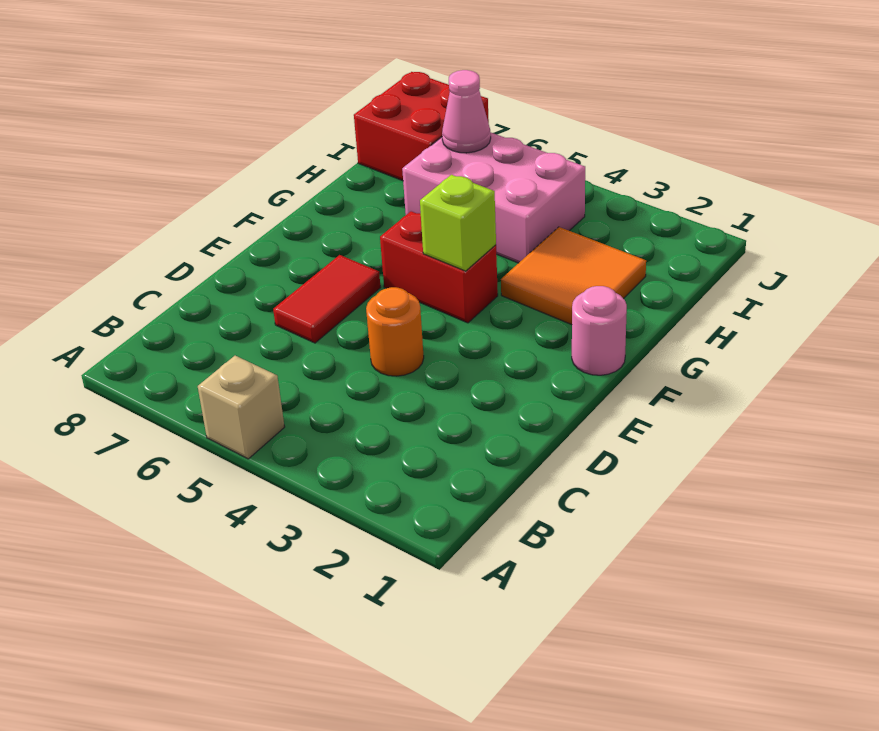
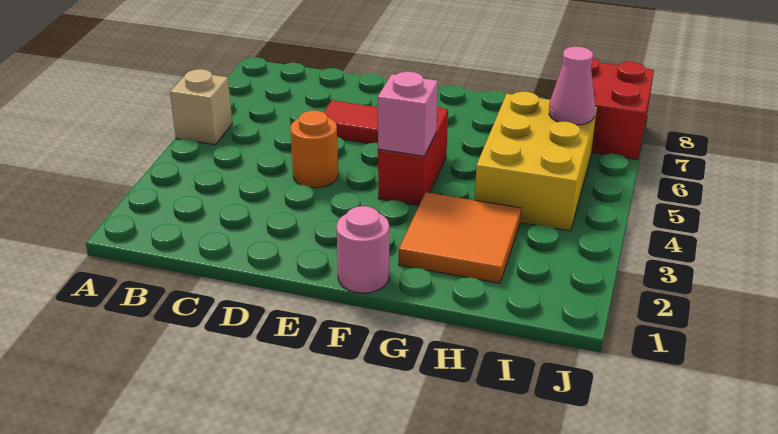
lime 1x1 brick [420,175,496,271] -> pink 1x1 brick [378,72,438,156]
pink 2x3 brick [402,132,585,263] -> yellow 2x3 brick [475,92,597,231]

